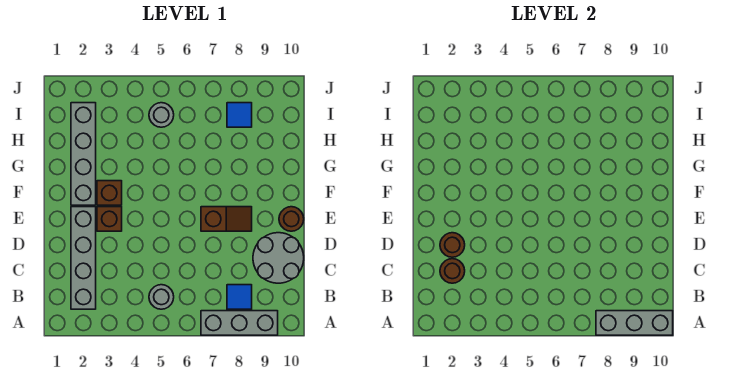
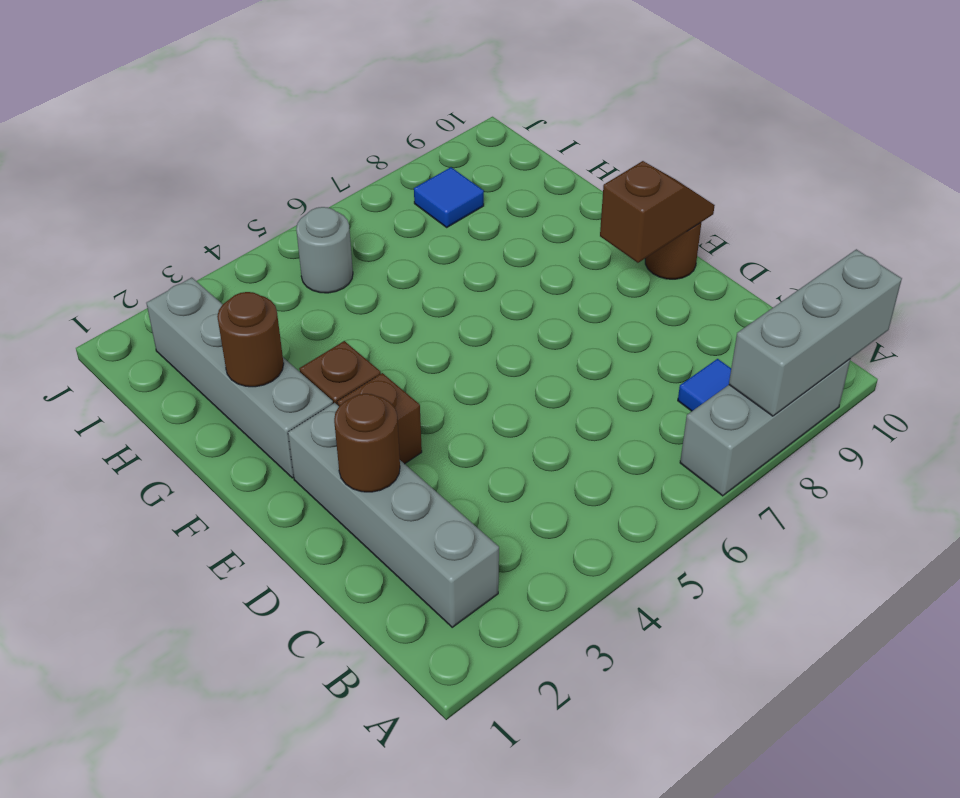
grey 1x1 round brick [149,285,174,309] -> none
brown 1x1 round brick [440,259,465,283] -> brown 1x1 round brick moved to [217,292,284,387]
grey 2x2 round brick [253,233,304,283] -> none
brown 1x2 slope [201,207,252,231] -> brown 1x2 slope moved to [600,161,715,263]

